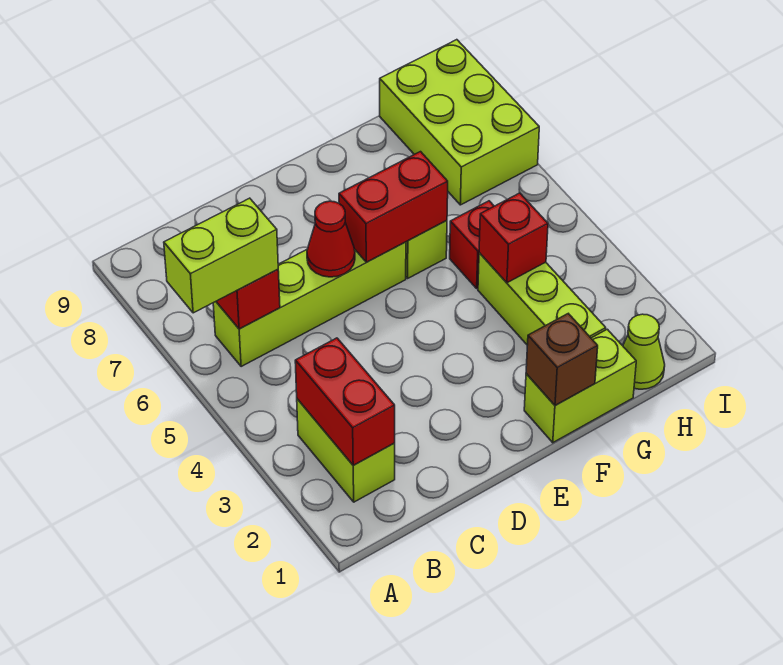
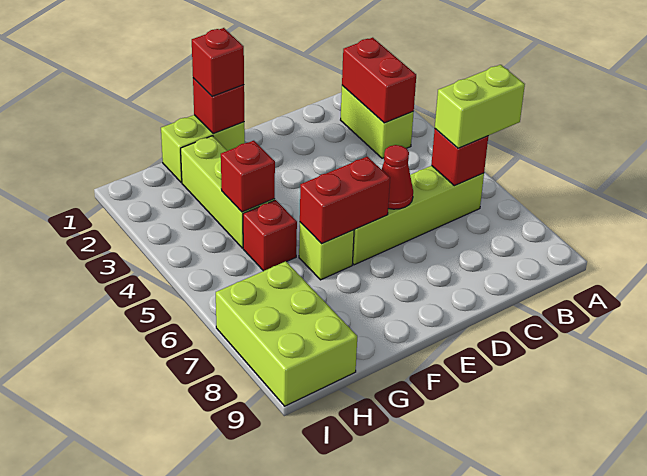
brown 1x1 brick [526,314,598,406] -> red 1x1 brick [193,78,244,134]
none -> red 1x1 brick [192,28,244,96]
lime 1x1 cone [623,314,665,389] -> none

